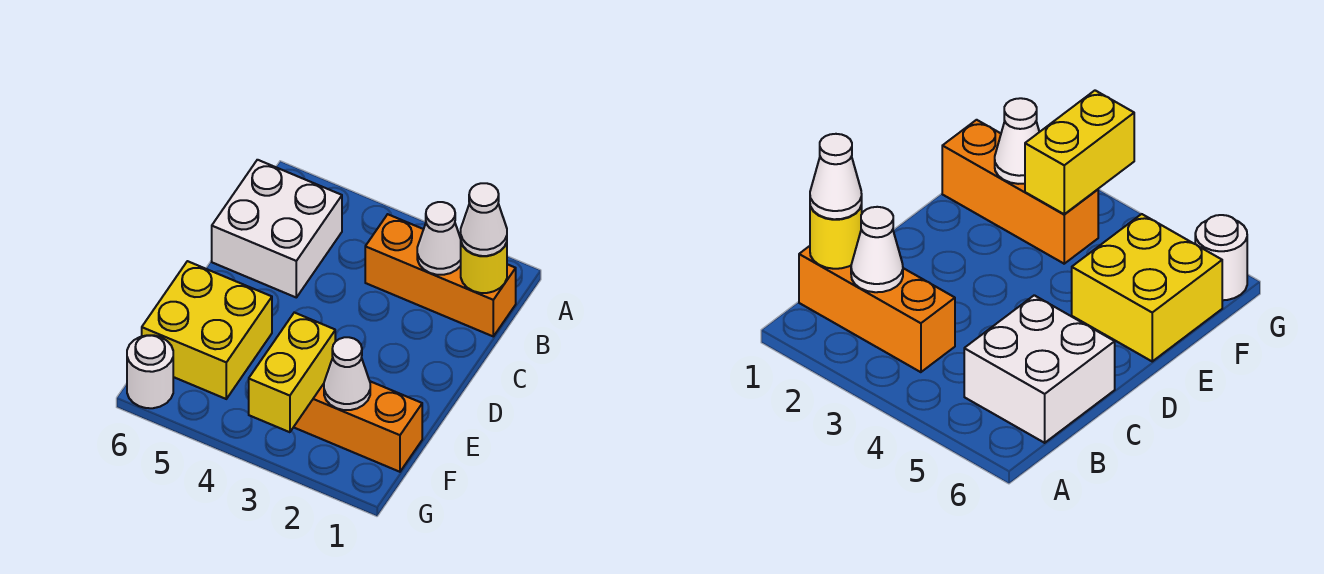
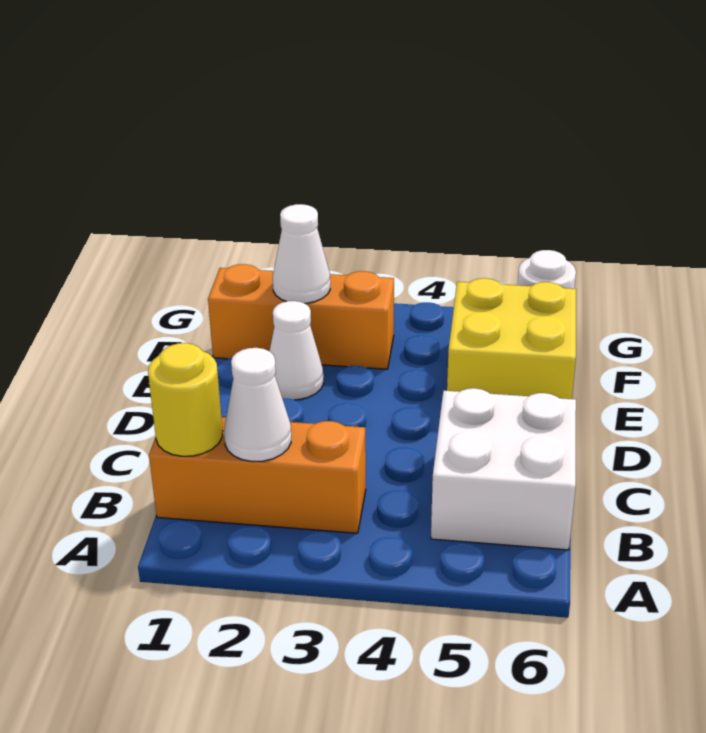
white 1x1 cone [461,183,507,256] -> white 1x1 cone moved to [270,301,323,400]
yellow 1x2 brick [249,313,335,432] -> none

